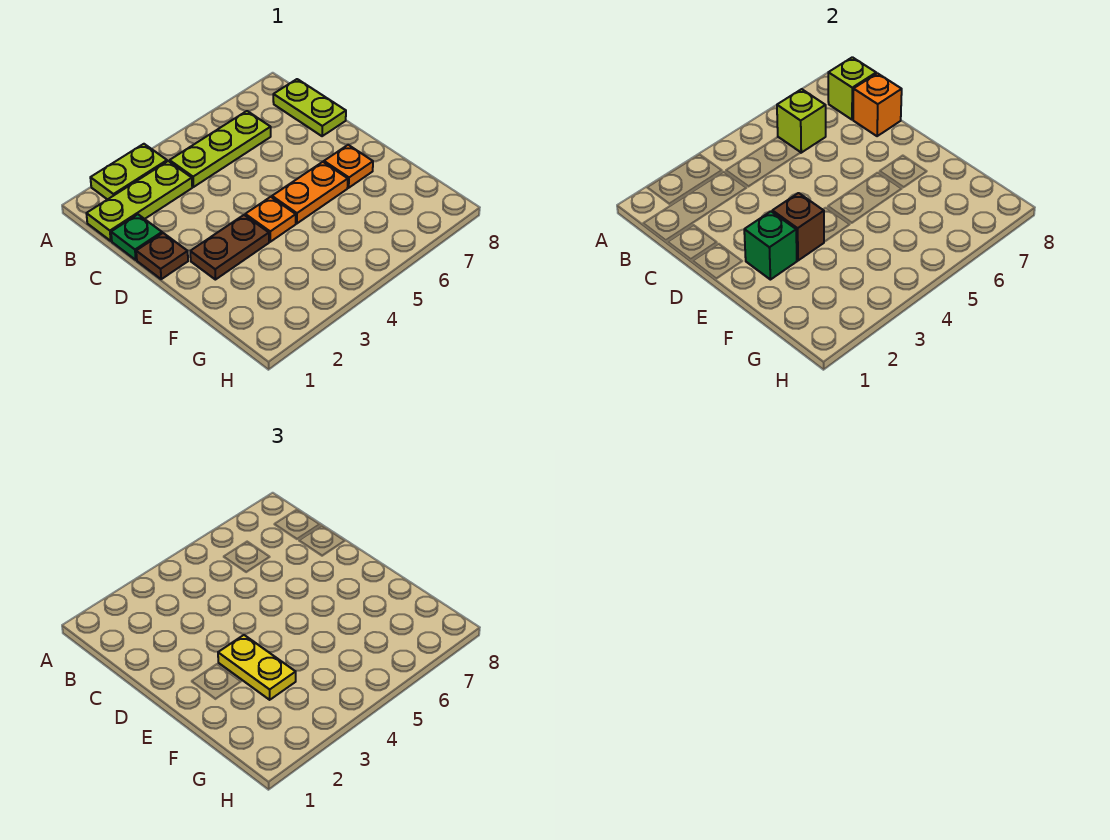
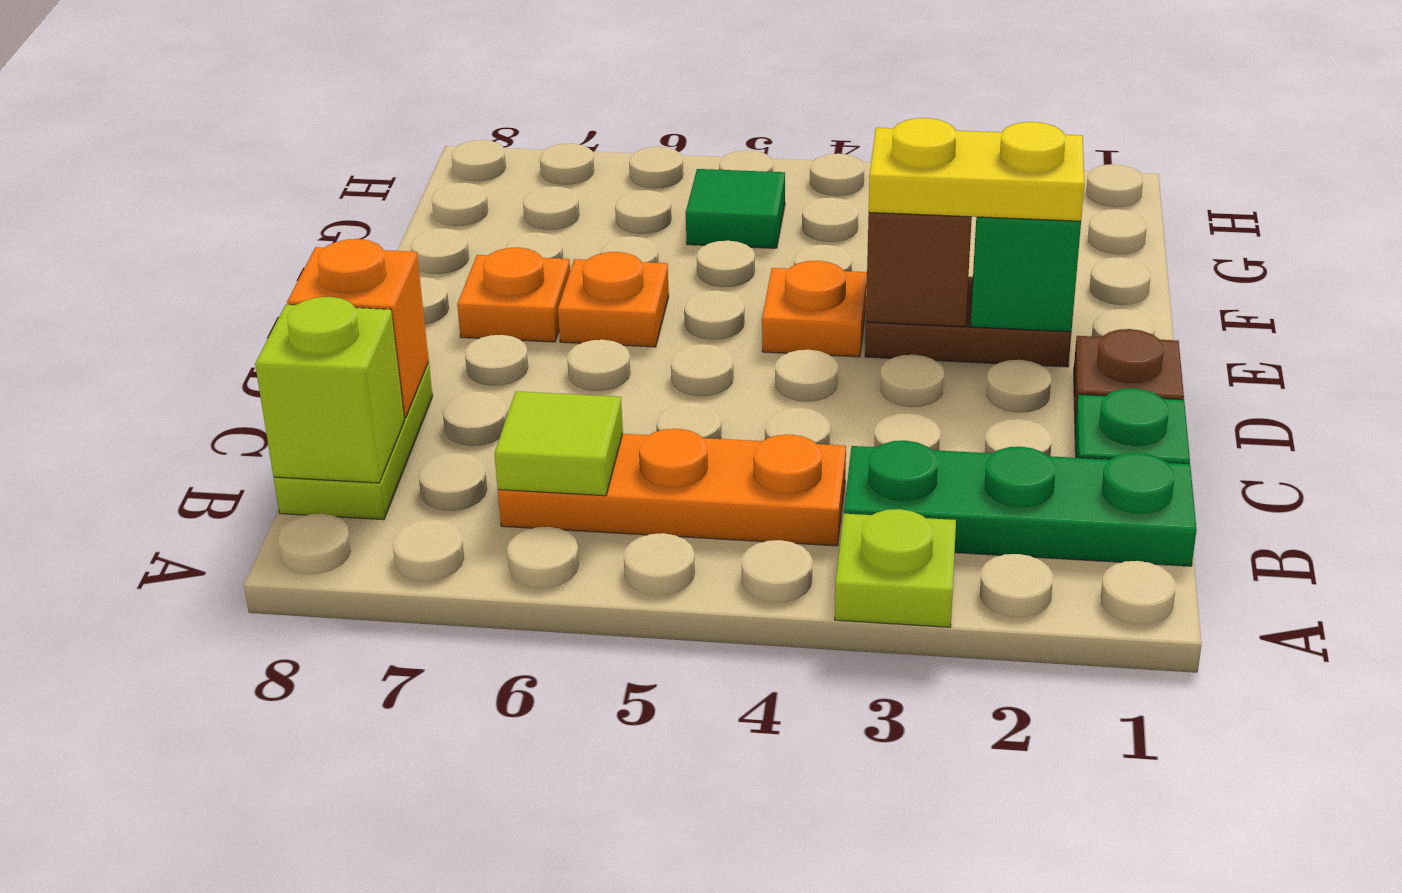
lime 1x2 plate [90,144,167,200] -> lime 1x1 plate [835,509,956,627]
lime 1x3 plate [86,161,192,241] -> green 1x3 plate [844,441,1197,566]
lime 1x3 plate [170,111,271,187] -> orange 1x3 plate [498,429,846,546]
lime 1x1 brick [777,89,826,153] -> lime 1x1 tile [494,391,623,496]
yellow 1x2 plate [218,635,296,700] -> yellow 1x2 plate turned to [869,118,1084,221]
orange 1x2 plate [272,162,348,223] -> orange 1x1 plate [558,252,669,347]
none -> green 1x1 tile [686,169,785,248]

